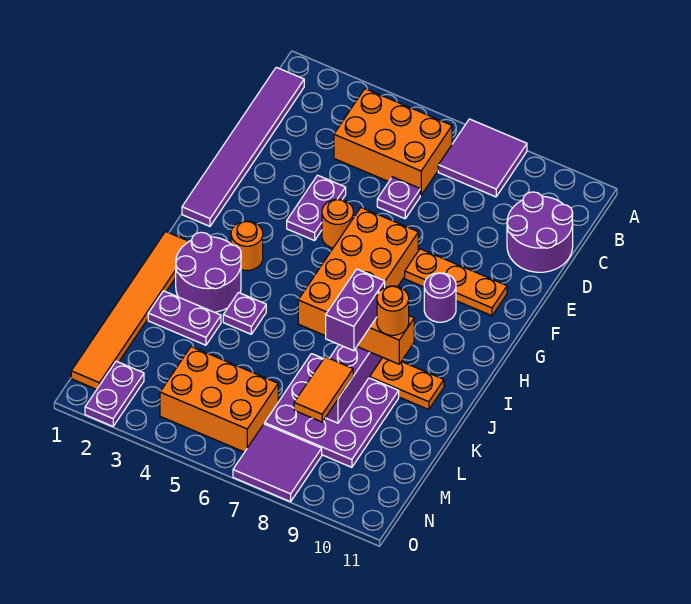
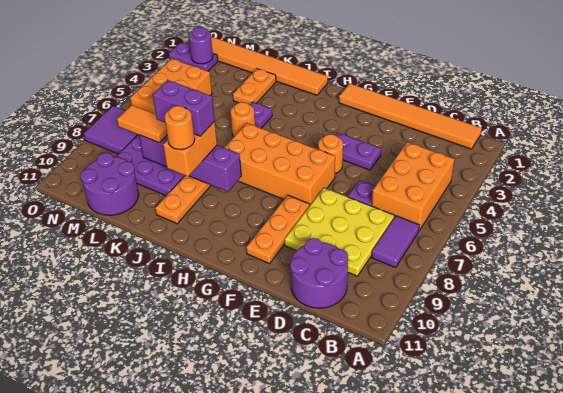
purple 2x2 tile [438,119,527,197] -> purple 1x2 tile [371,216,419,268]
purple 1x6 tile [182,67,304,226] -> orange 1x6 tile [339,84,482,149]
none -> yellow 3x3 plate [285,188,394,276]
purple 1x1 round brick [424,273,456,322] -> purple 1x1 round brick moved to [189,27,213,64]
orange 1x1 round brick [231,221,263,271] -> orange 1x1 round brick moved to [230,102,255,137]
purple 2x2 round brick [176,232,241,312] -> purple 2x2 round brick moved to [80,153,139,215]
purple 1x2 plate [148,291,221,345] -> orange 1x2 plate [233,69,276,105]

